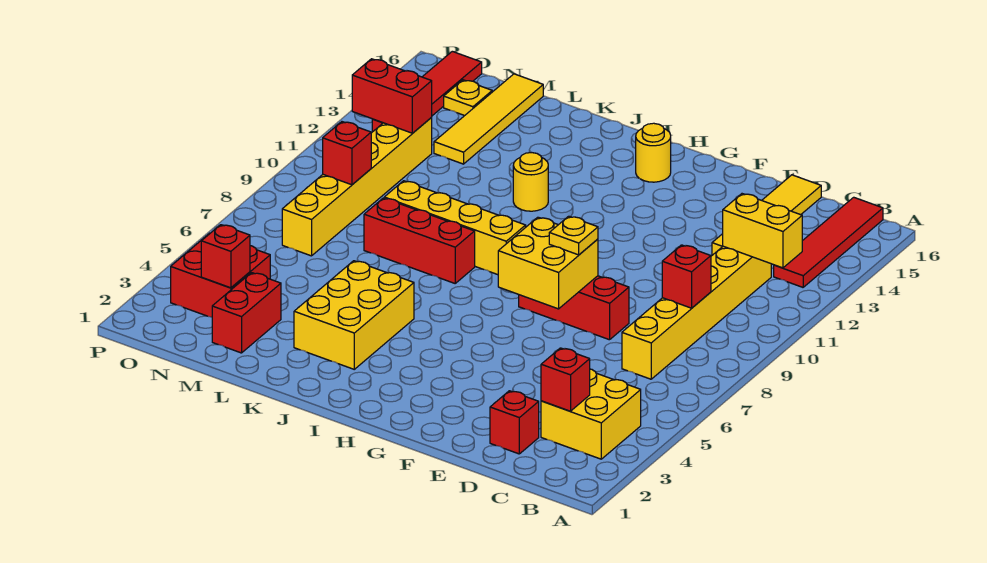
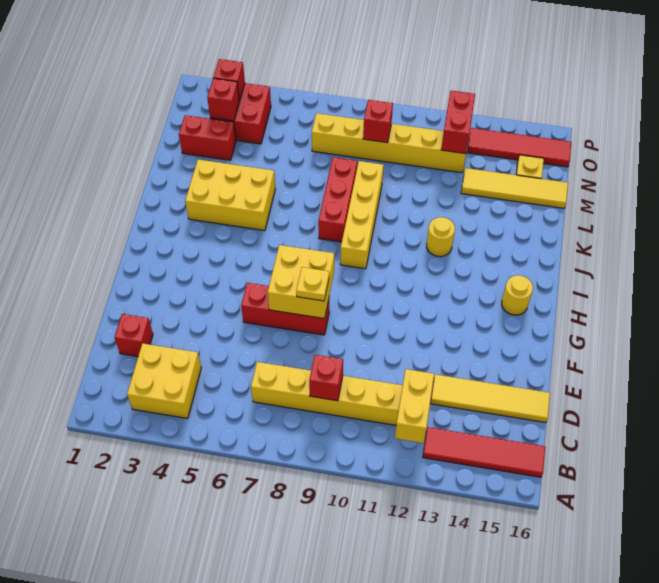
red 1x1 brick [541,348,590,411] -> red 1x1 brick moved to [213,59,245,101]
red 1x3 brick [519,276,629,340] -> red 1x3 brick turned to [241,283,329,335]

